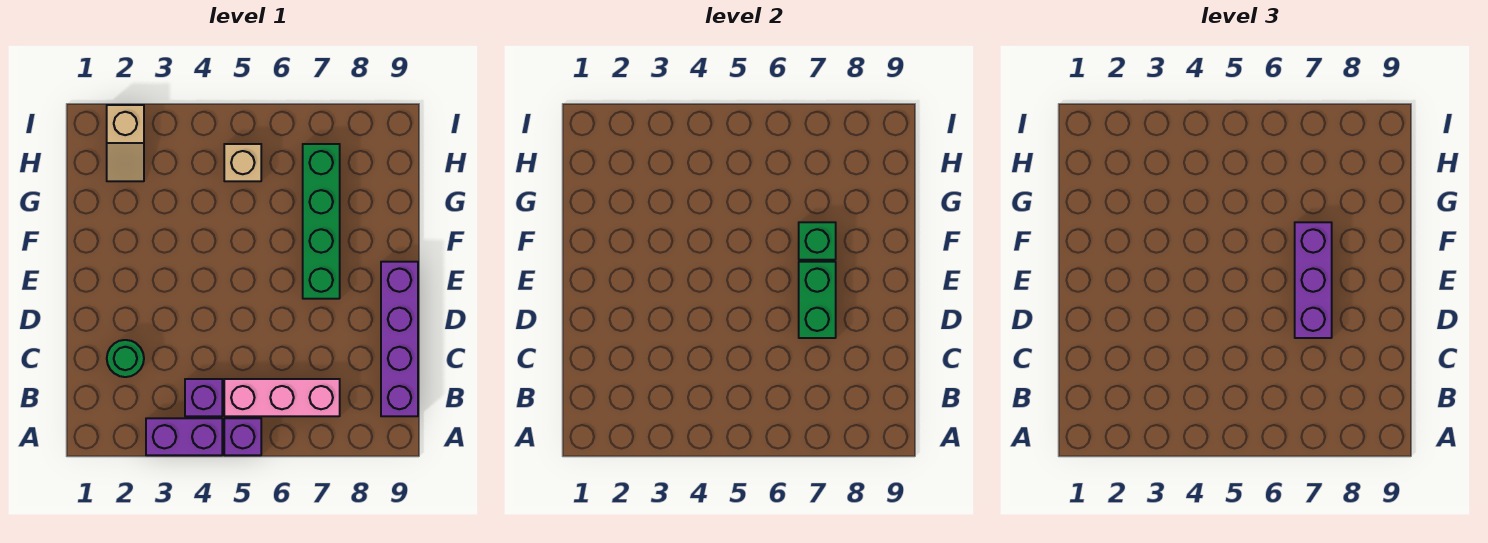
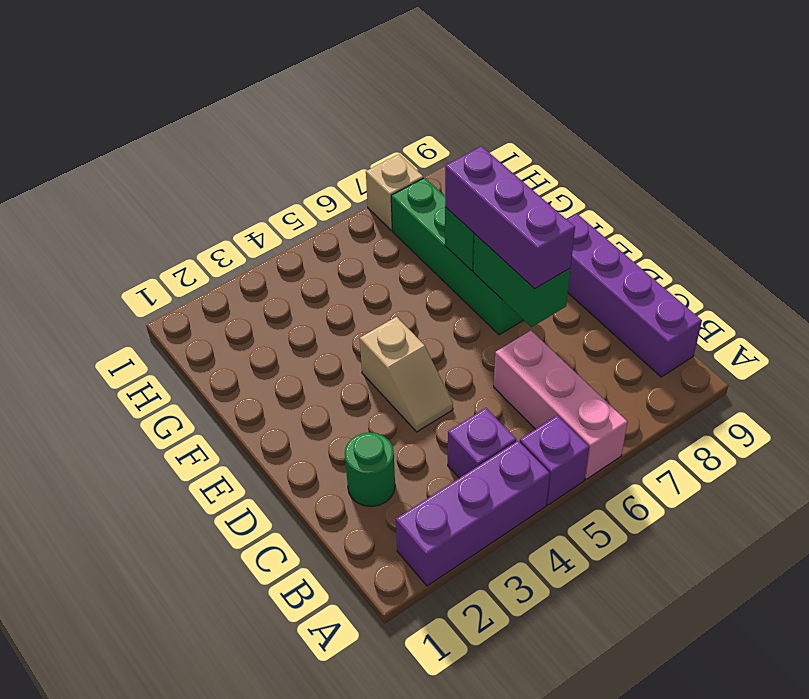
purple 1x2 brick [146,418,222,455] -> purple 1x3 brick [396,441,550,586]
pink 1x3 brick [224,379,340,416] -> pink 1x3 brick turned to [494,331,628,479]
tan 1x2 slope [107,105,144,181] -> tan 1x2 slope moved to [360,317,453,432]
tan 1x1 brick [224,144,261,181] -> tan 1x1 brick moved to [366,154,423,230]

